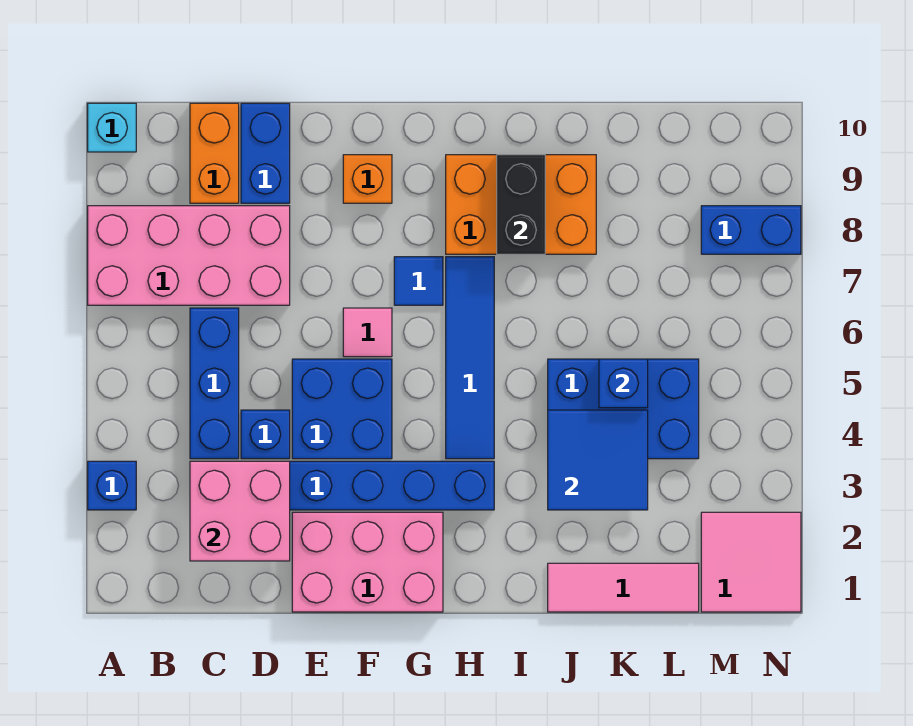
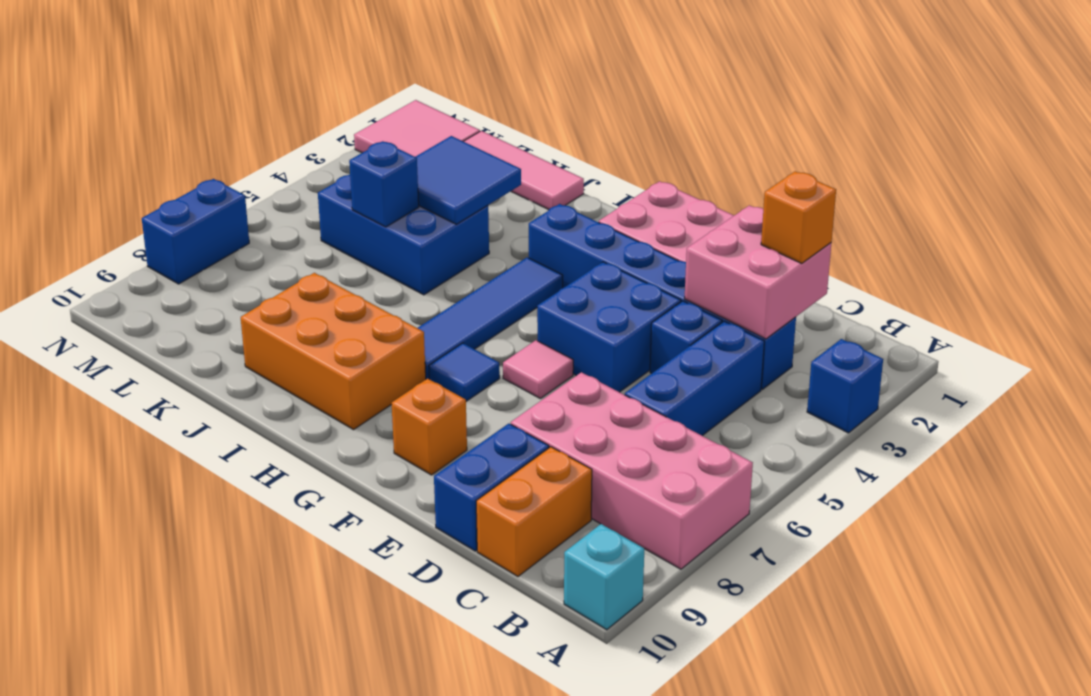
none -> orange 1x1 brick [761,171,836,263]
black 1x2 brick [497,155,545,254] -> none
blue 1x2 brick [701,206,801,254] -> blue 1x2 brick turned to [142,179,249,284]

